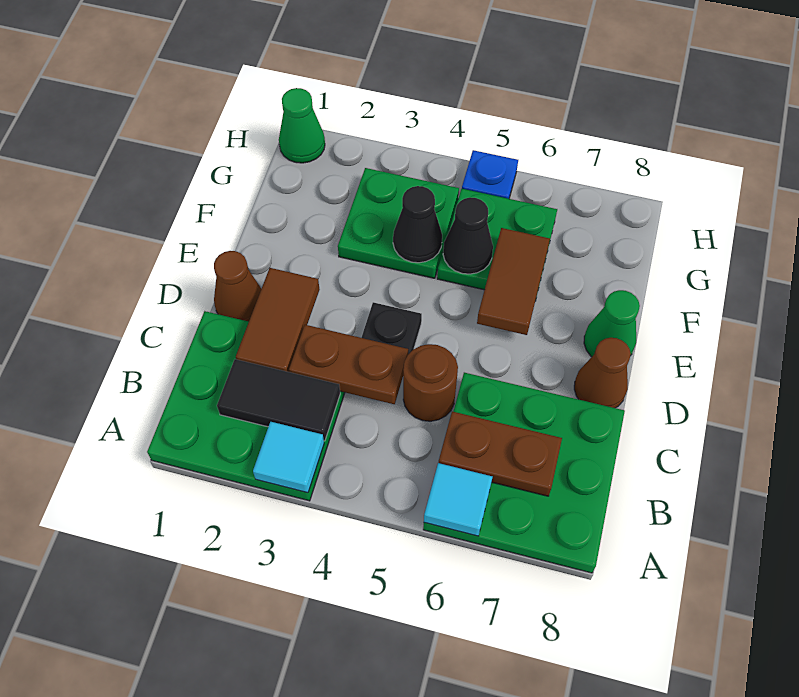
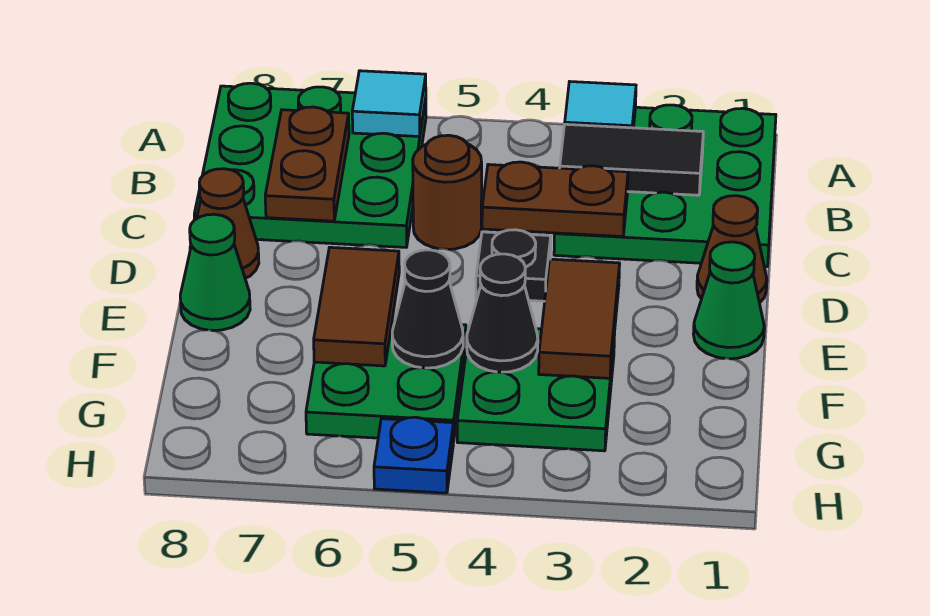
brown 1x2 plate [439,412,562,496] -> brown 1x2 plate turned to [265,107,349,221]
brown 1x2 tile [236,268,320,372] -> brown 1x2 tile moved to [539,259,620,378]
green 1x1 cone [279,88,325,163] -> green 1x1 cone moved to [694,242,764,359]

